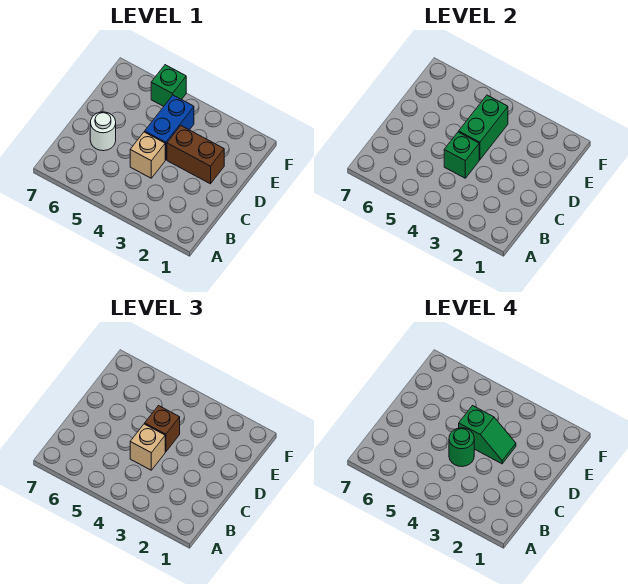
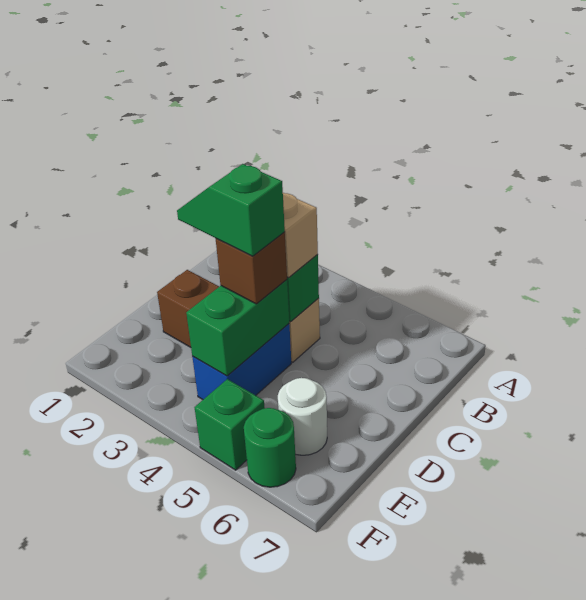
green 1x1 round brick [449,428,474,467] -> green 1x1 round brick moved to [244,408,296,487]
white 1x1 round brick [90,112,116,151] -> white 1x1 round brick moved to [278,378,327,455]

